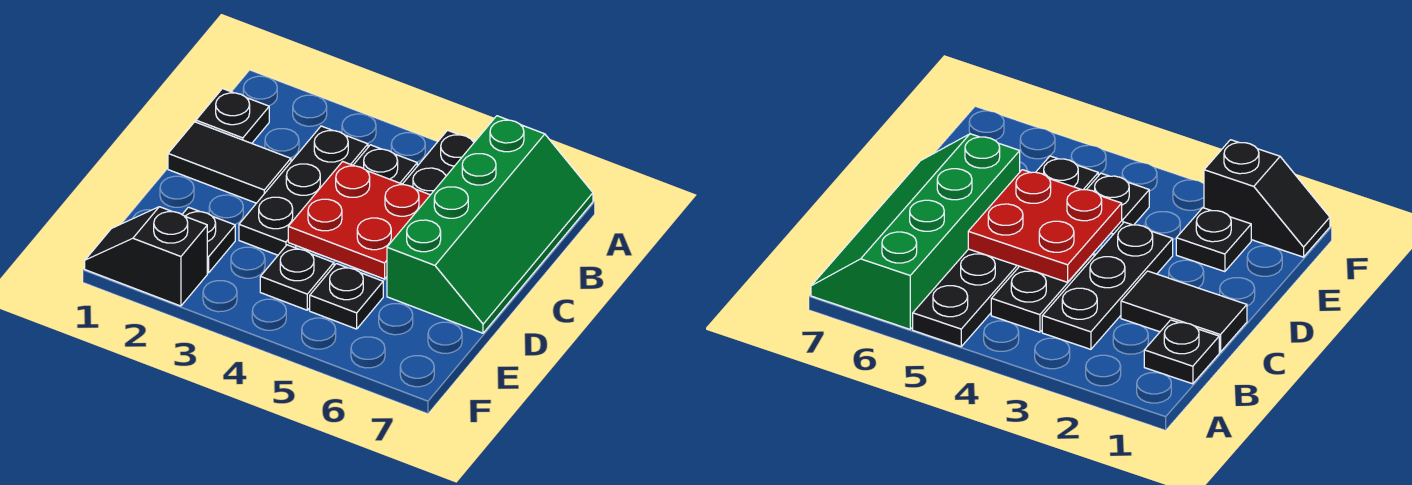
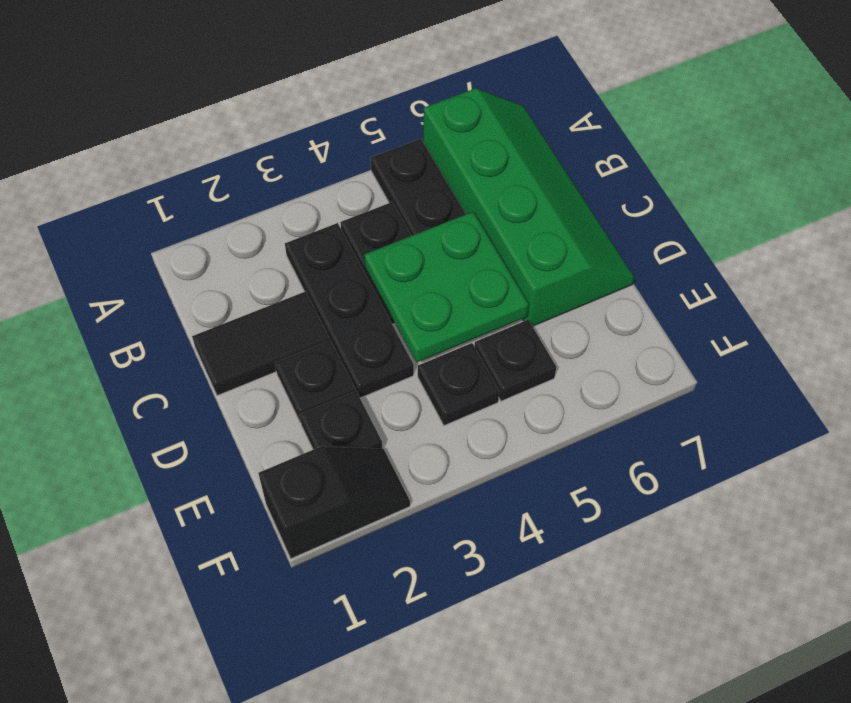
black 1x1 plate [196,89,269,143] -> black 1x1 plate moved to [275,340,355,423]
red 2x2 plate [288,161,430,279] -> green 2x2 plate [364,212,529,362]
black 1x2 slope [85,207,207,306] -> black 1x2 slope turned to [258,446,410,559]

